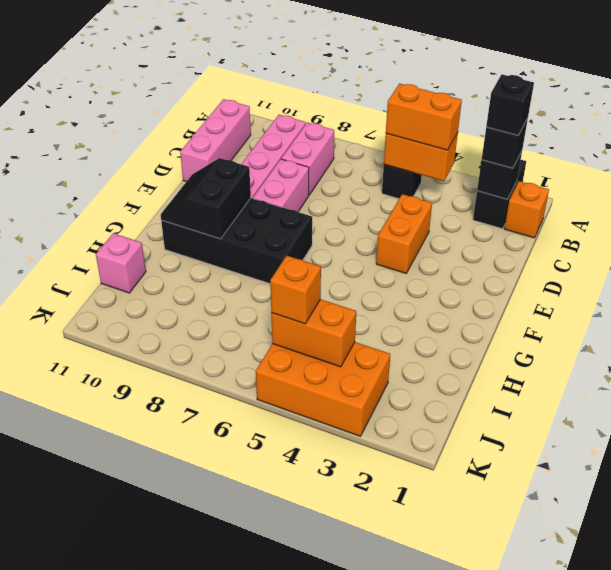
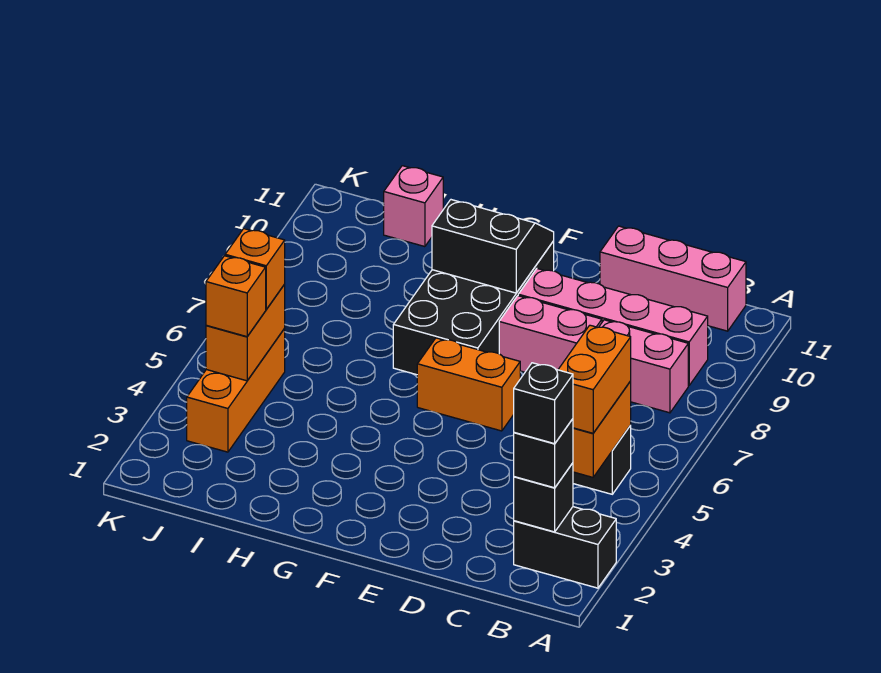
orange 1x1 brick [504,181,549,238] -> orange 1x1 brick moved to [206,256,266,337]
orange 1x2 brick [376,194,432,273] -> orange 1x2 brick moved to [417,338,520,431]
orange 2x3 brick [256,342,390,436] -> orange 1x3 brick [187,329,285,452]

